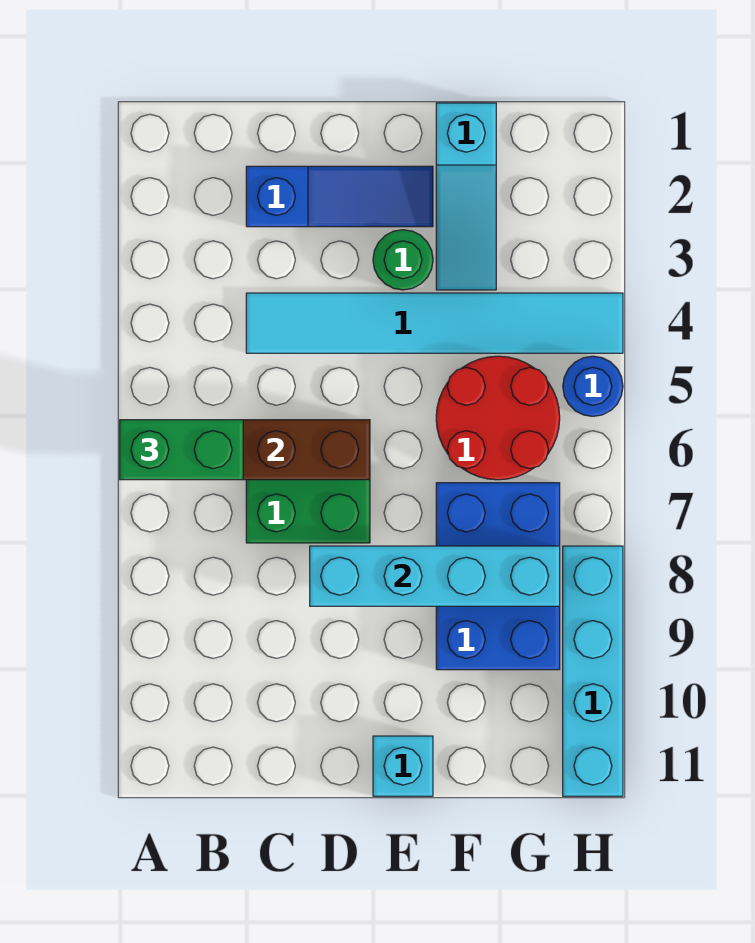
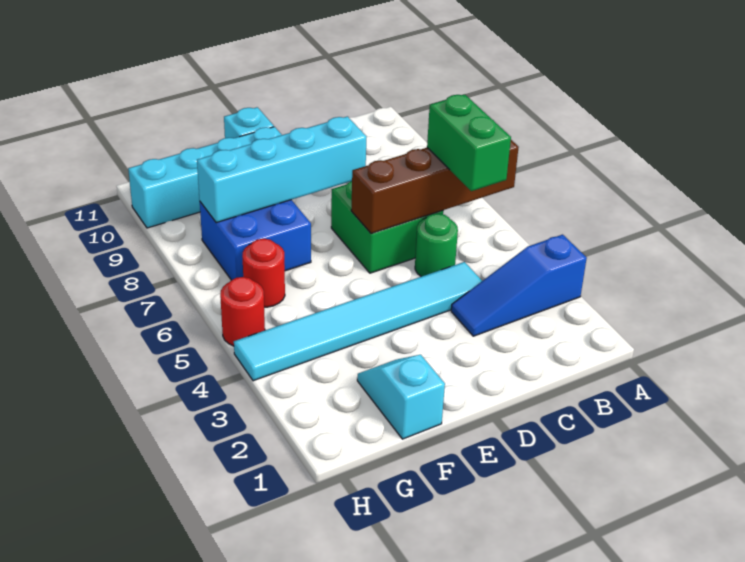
green 1x2 brick [120,420,243,480] -> green 1x2 brick turned to [427,94,511,191]
blue 1x3 slope [246,166,433,227] -> blue 1x3 slope moved to [451,235,587,336]
green 1x1 round brick [373,230,433,290] -> green 1x1 round brick moved to [415,213,458,277]
cyan 1x3 slope [436,103,496,290] -> cyan 1x2 slope [357,355,445,439]
red 2x2 round brick [436,356,560,480] -> red 1x1 round brick [242,239,285,307]
blue 2x3 brick [436,483,560,670] -> blue 2x2 brick [200,200,311,280]
blue 1x1 round brick [563,356,623,416] -> red 1x1 round brick [220,277,265,346]
cyan 1x4 brick [563,546,623,796] -> cyan 1x4 brick turned to [128,127,282,228]

